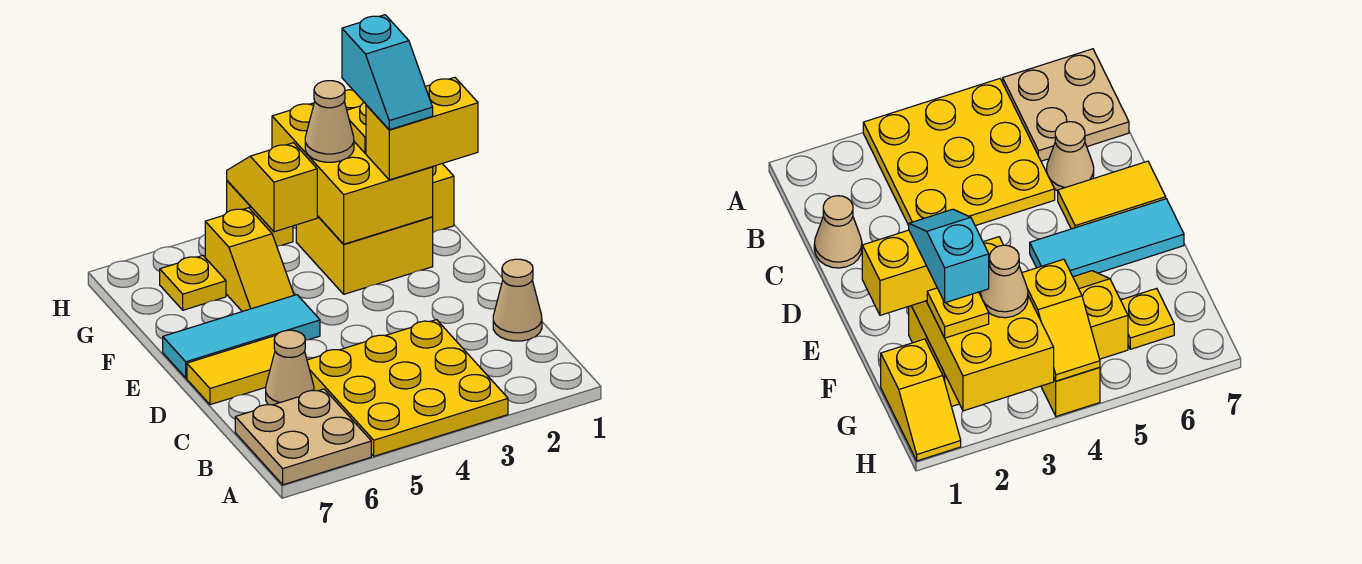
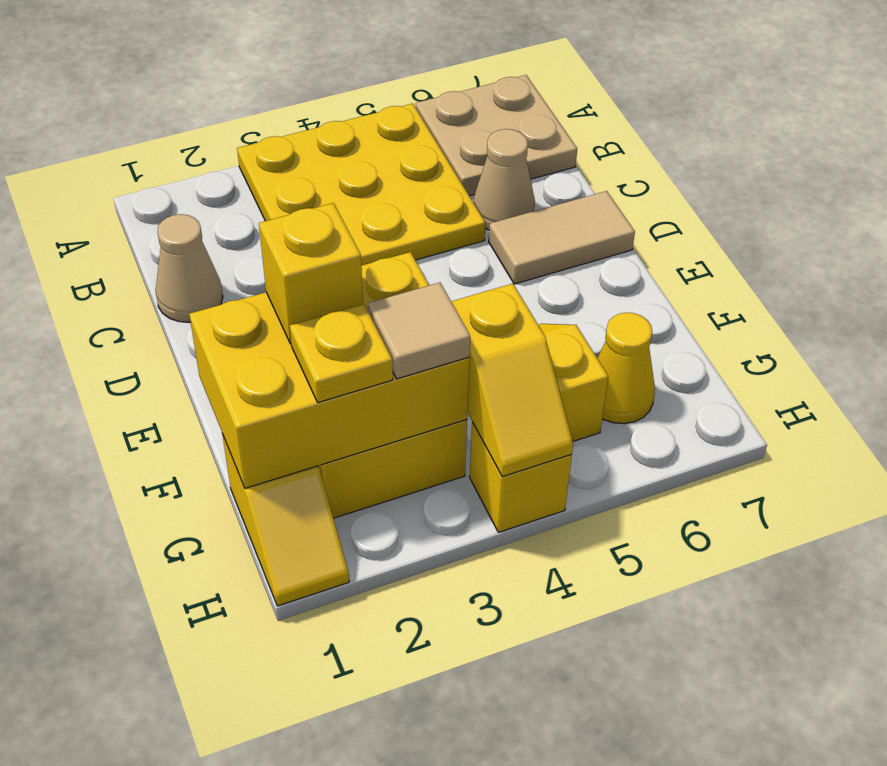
yellow 1x2 tile [187,336,275,405] -> tan 1x2 tile [489,191,635,284]
cyan 1x3 tile [163,295,320,378] -> none
yellow 1x2 brick [366,77,478,180] -> yellow 1x1 brick [259,203,363,344]
yellow 2x3 brick [272,90,433,244] -> yellow 2x3 brick turned to [189,252,470,488]
cyan 1x2 slope [342,15,433,130] -> none
tan 1x1 cone [305,81,354,162] -> tan 1x1 tile [368,283,470,379]
yellow 1x1 plate [160,255,226,310] -> yellow 1x1 cone [597,313,655,424]

